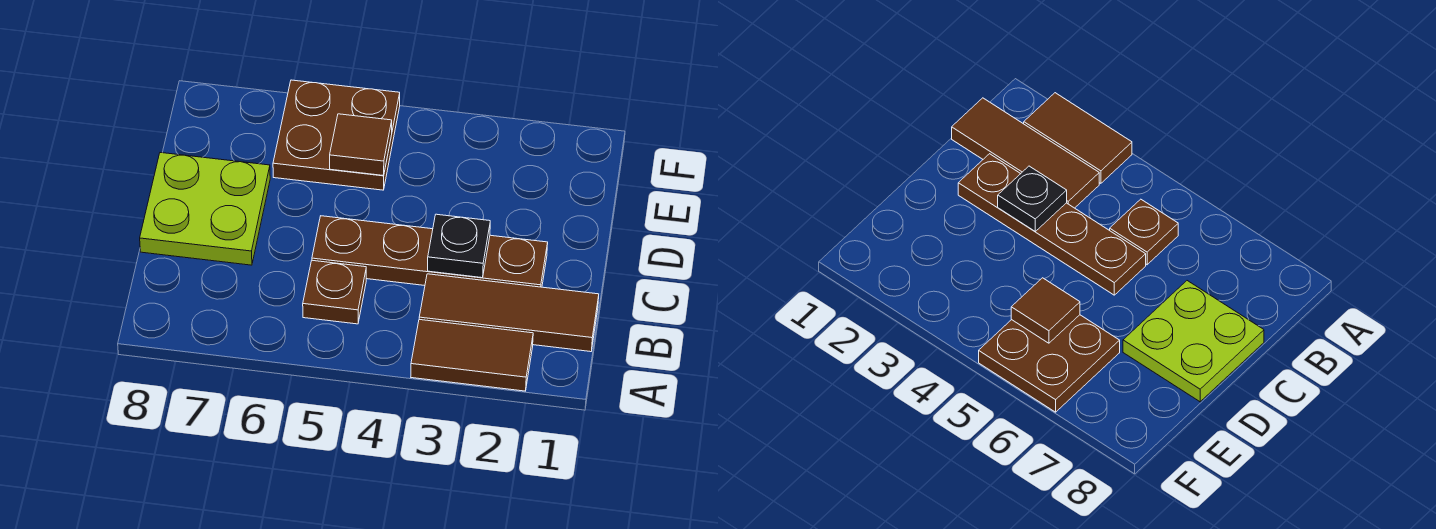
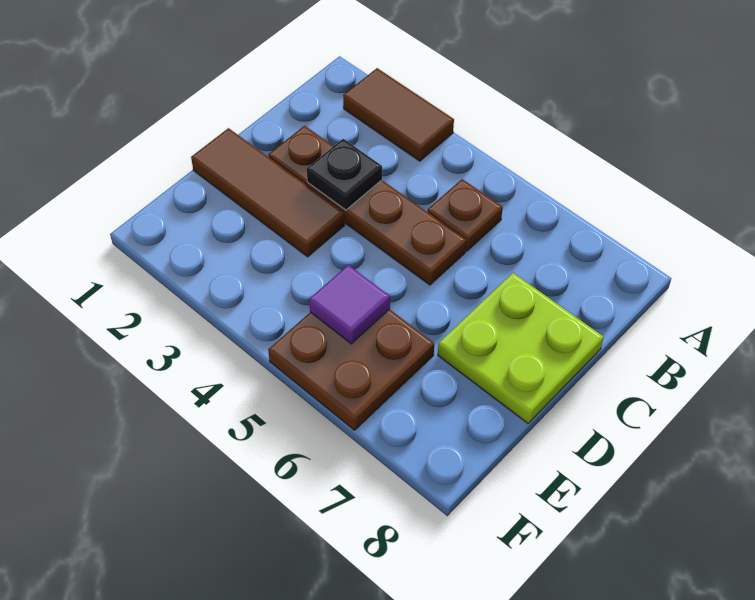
brown 1x3 tile [419,274,599,352] -> brown 1x3 tile moved to [191,128,345,257]
brown 1x1 tile [330,114,392,176] -> purple 1x1 tile [309,265,390,344]

